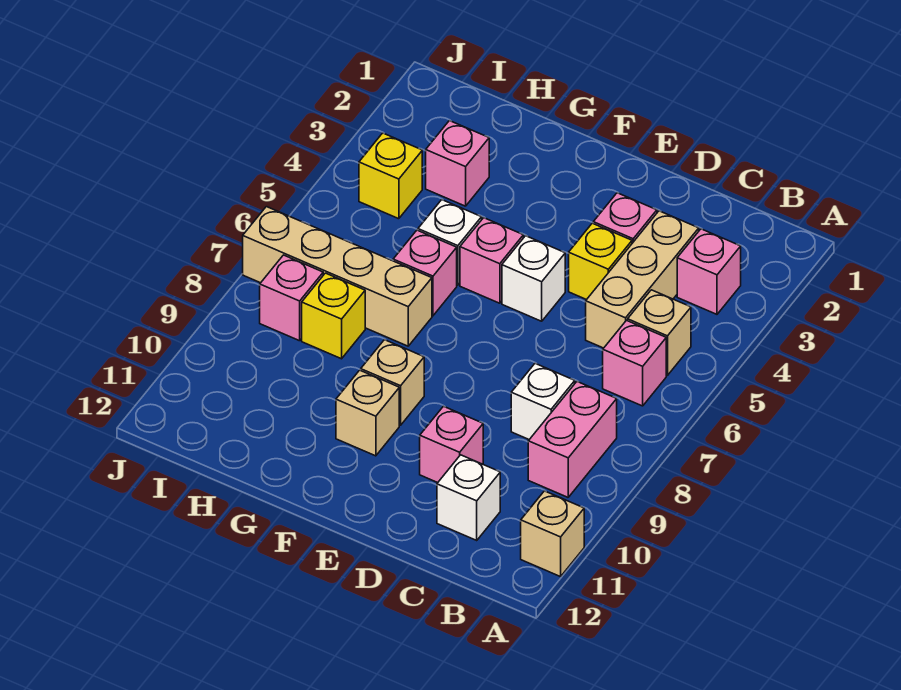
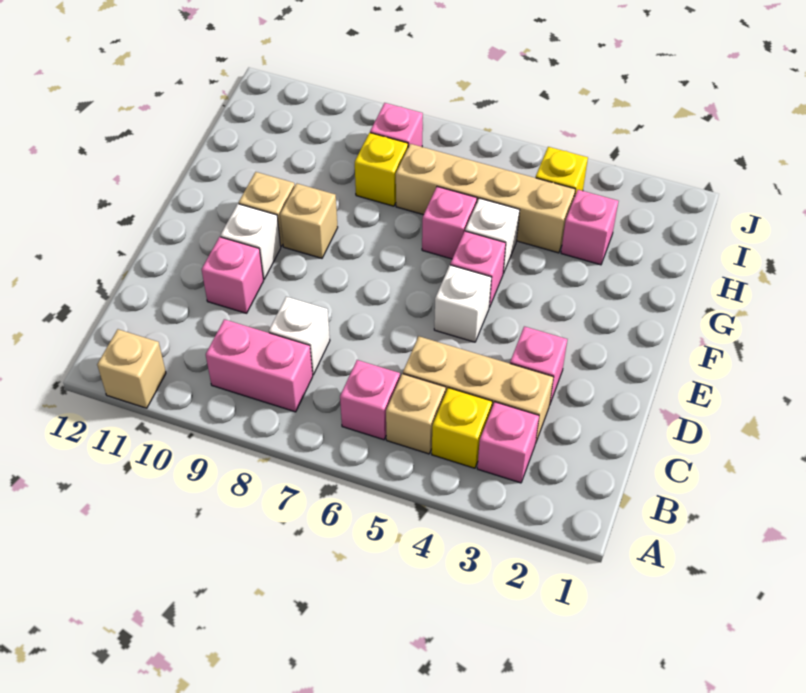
white 1x1 brick [437,455,500,540] -> white 1x1 brick moved to [220,204,281,279]
yellow 1x1 brick [569,223,632,300] -> yellow 1x1 brick moved to [432,388,492,468]
tan 1x4 brick [243,207,432,346] -> tan 1x4 brick turned to [396,144,575,253]

